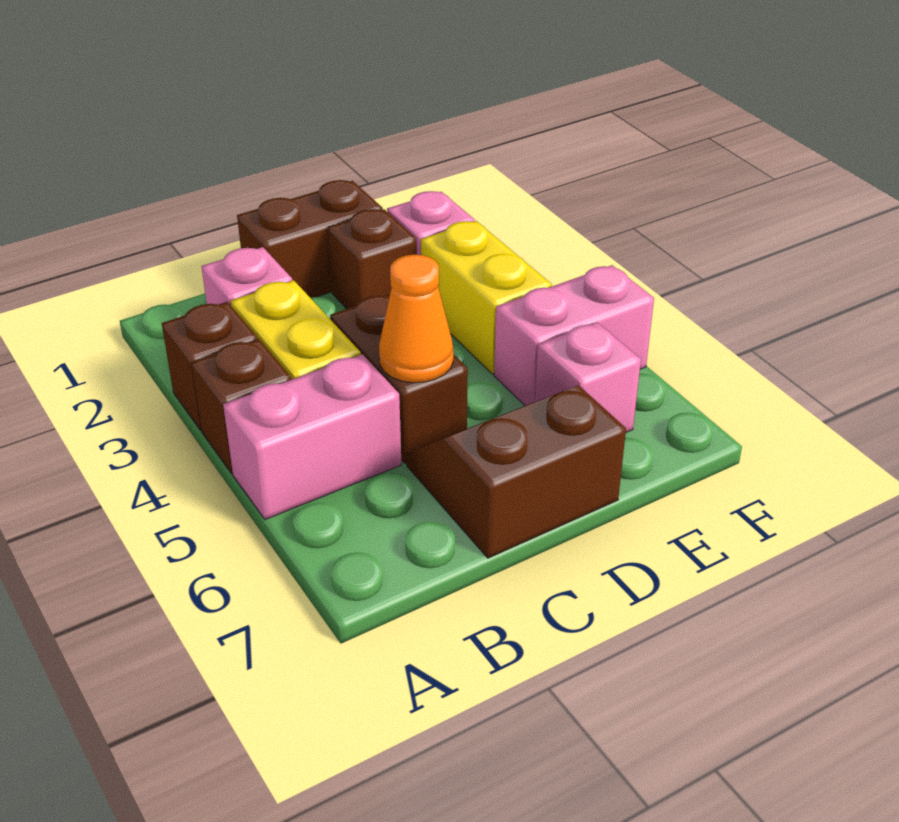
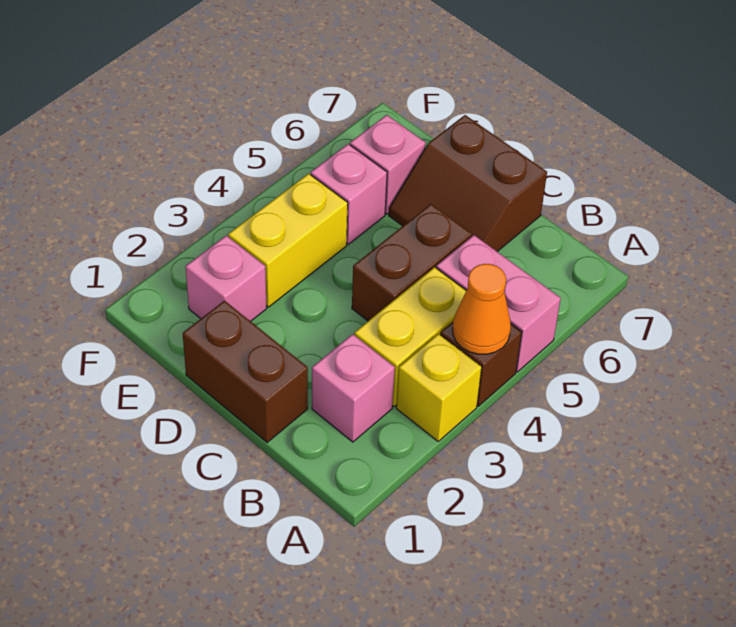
brown 1x1 brick [162,302,257,430] -> yellow 1x1 brick [396,334,482,441]
orange 1x1 cone [379,255,453,383] -> orange 1x1 cone moved to [453,264,511,354]
brown 1x1 brick [328,209,417,309] -> none
pink 1x2 brick [494,265,654,406] -> pink 1x1 brick [311,144,387,244]

